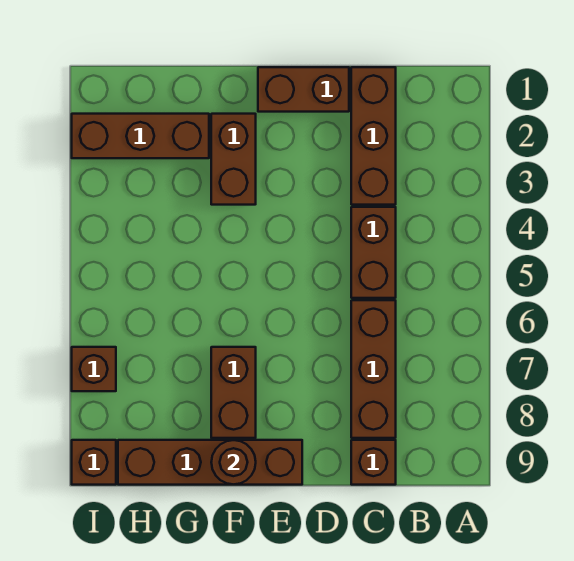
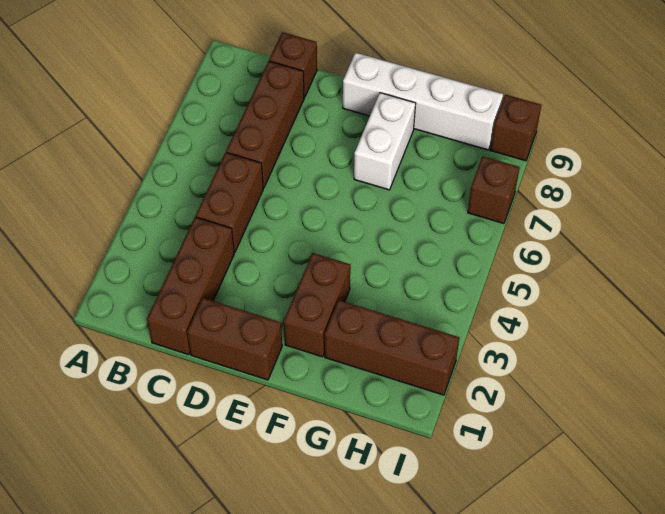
brown 1x4 brick [118,440,302,485] -> white 1x4 brick [343,53,503,150]
brown 1x2 brick [211,347,256,438] -> white 1x2 brick [354,93,416,190]
brown 1x1 round brick [211,440,256,485] -> none

